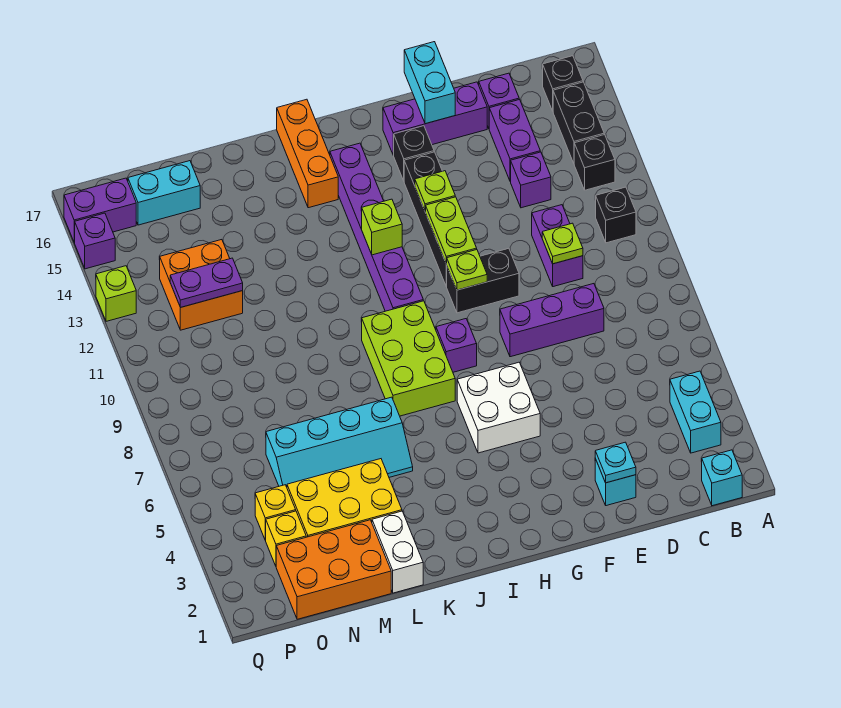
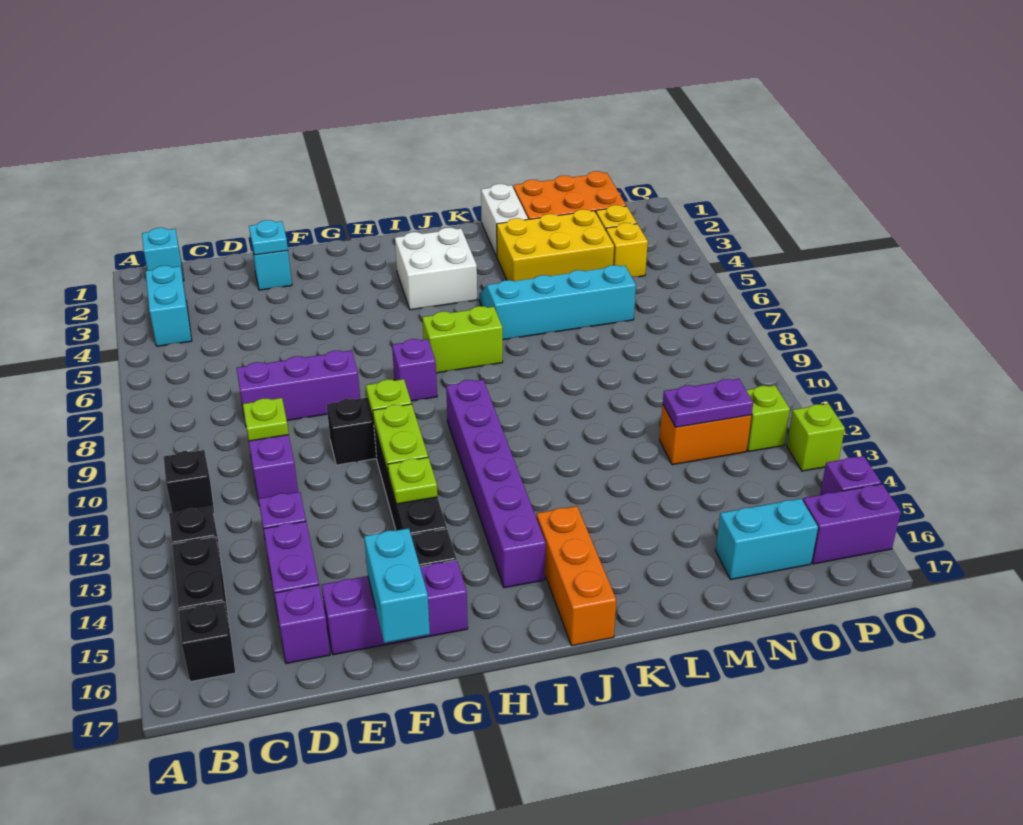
white 2x2 brick [457,362,540,453] -> white 2x2 brick moved to [395,228,477,310]
lime 2x3 brick [362,301,455,416] -> lime 1x2 brick [422,306,503,373]
lime 1x1 brick [362,199,402,255] -> lime 1x1 brick moved to [746,385,790,452]
orange 2x2 brick [160,240,243,330] -> orange 1x2 brick [660,405,752,465]

